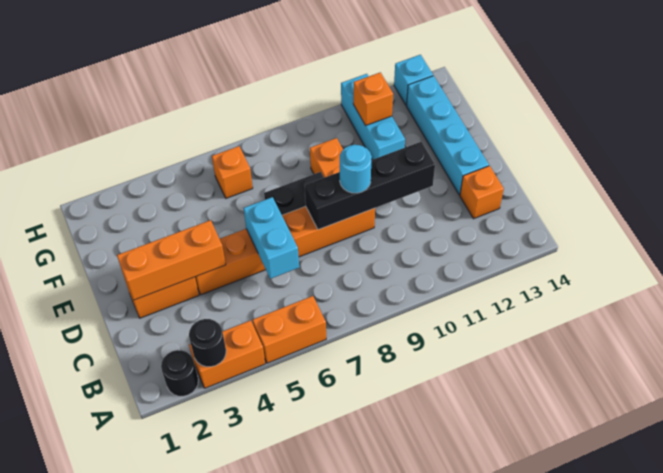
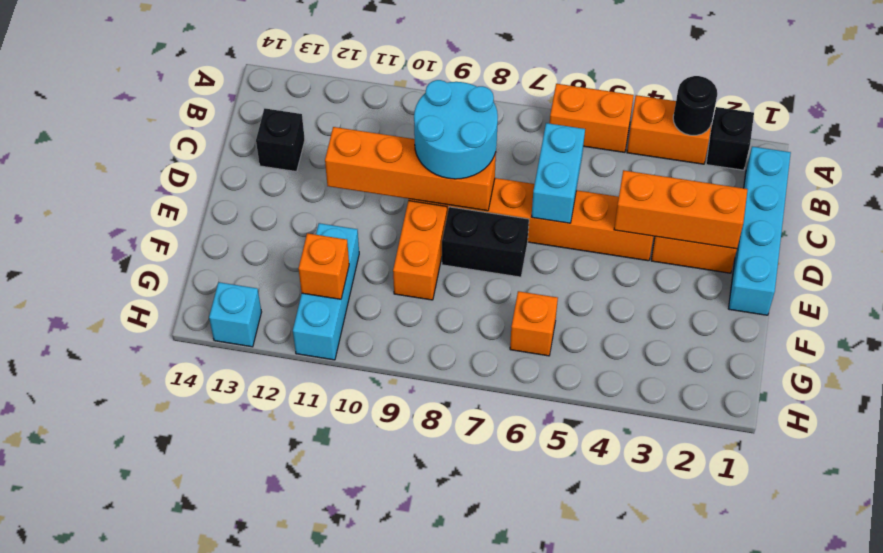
black 1x1 round brick [161,350,198,396] -> black 1x1 brick [706,107,754,170]
orange 1x1 brick [460,166,504,219] -> black 1x1 brick [256,109,305,172]
black 1x4 brick [305,142,435,230] -> orange 1x4 brick [325,127,496,211]
cyan 1x1 round brick [340,145,372,193] -> cyan 2x2 round brick [414,80,498,179]
cyan 1x4 brick [407,76,489,195] -> cyan 1x4 brick moved to [729,147,791,315]

